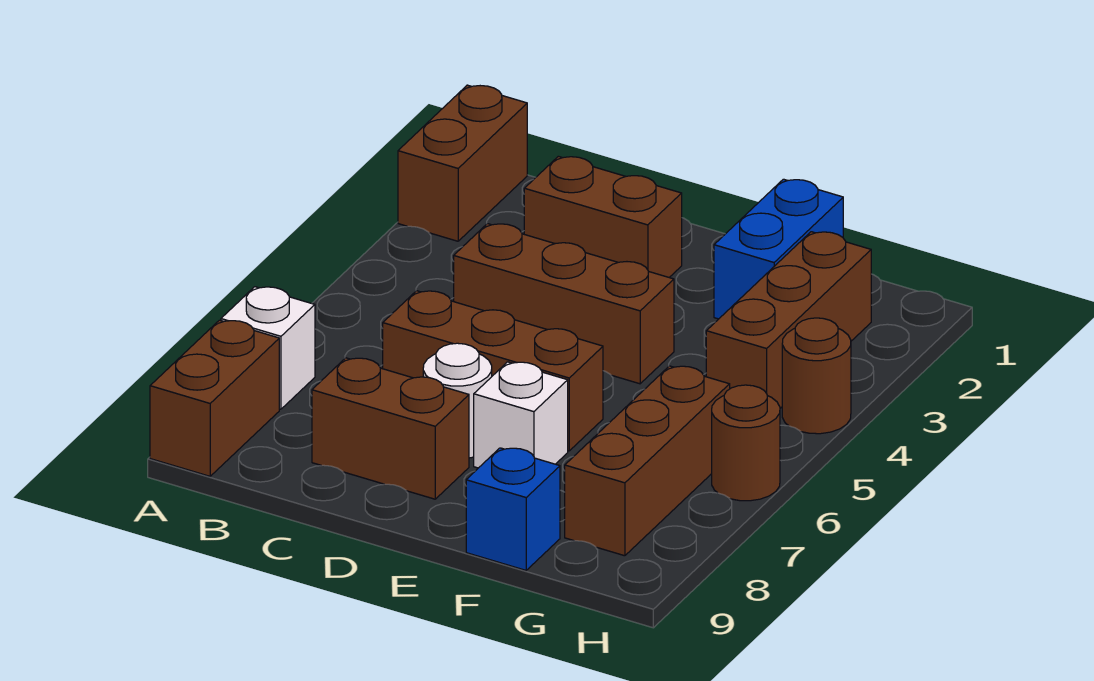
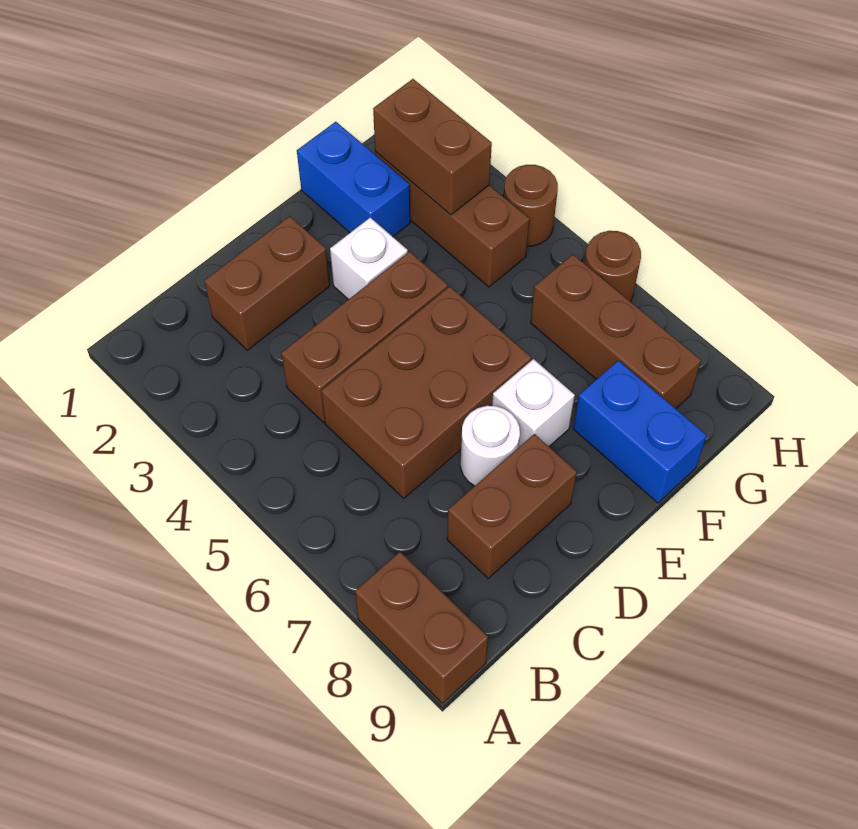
brown 1x2 brick [398,85,527,241] -> brown 1x2 brick moved to [373,79,492,215]
white 1x1 brick [221,287,315,409] -> white 1x1 brick moved to [330,217,408,300]
brown 1x3 brick [383,291,603,451] -> brown 2x3 brick [321,286,531,498]
blue 1x1 brick [466,448,560,570] -> blue 1x2 brick [573,361,707,503]

